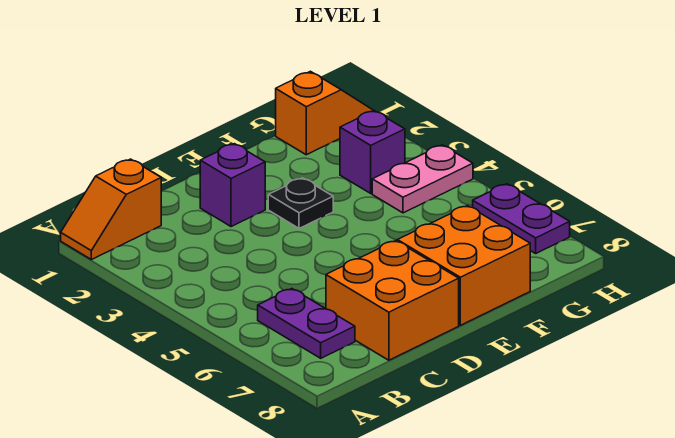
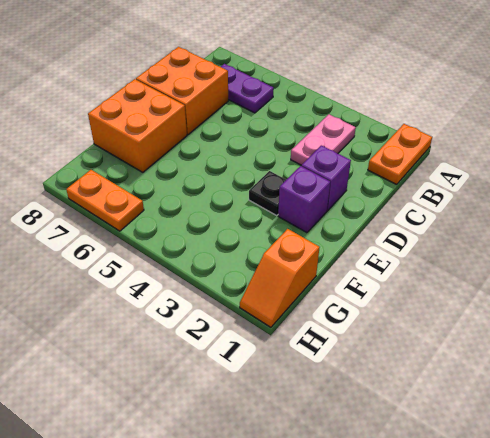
orange 1x2 slope [61,159,161,260] -> orange 1x2 plate [368,124,432,184]
purple 1x1 brick [340,111,405,193] -> purple 1x1 brick moved to [278,166,330,233]
pink 1x2 plate [372,145,473,213] -> pink 1x2 plate moved to [291,114,356,165]
purple 1x2 plate [473,184,570,253] -> orange 1x2 plate [66,170,144,231]

